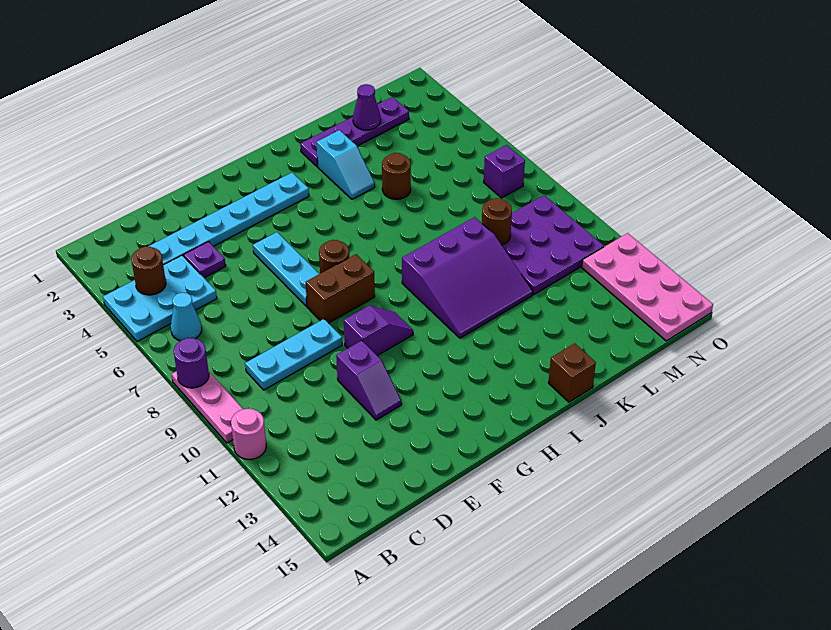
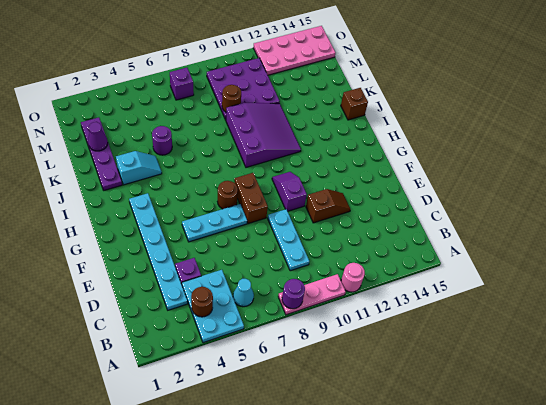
purple 1x2 slope [336,341,402,420] -> brown 1x2 slope [306,189,350,223]
brown 1x1 round brick [382,153,411,199] -> purple 1x1 round brick [152,126,172,155]

